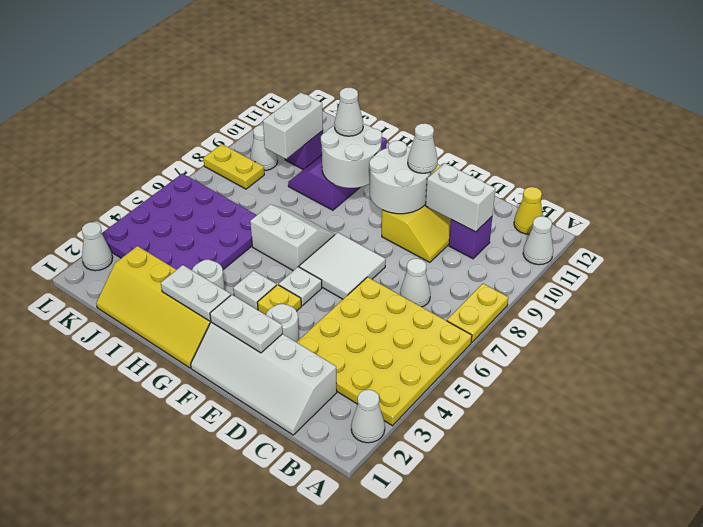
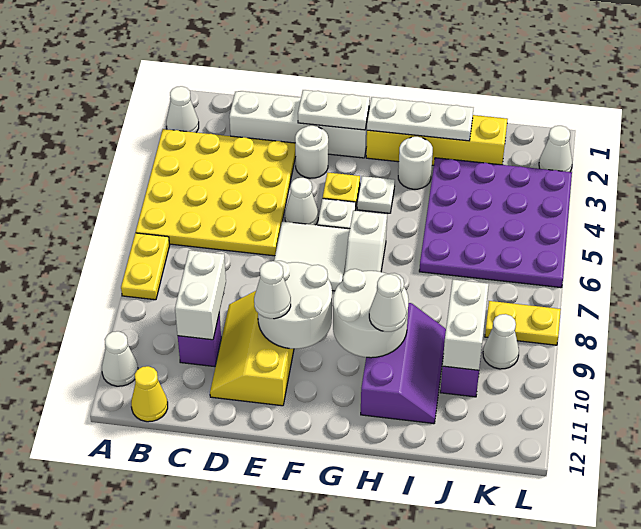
white 1x1 cone [400,259,430,307] -> white 1x1 cone moved to [285,178,318,225]
white 1x2 brick [426,163,495,232] -> white 1x2 brick turned to [175,250,226,340]
white 1x2 plate [161,265,231,321] -> white 1x3 plate [367,97,473,141]
white 2x2 slope [250,205,335,271] -> white 1x2 slope [345,211,387,272]

